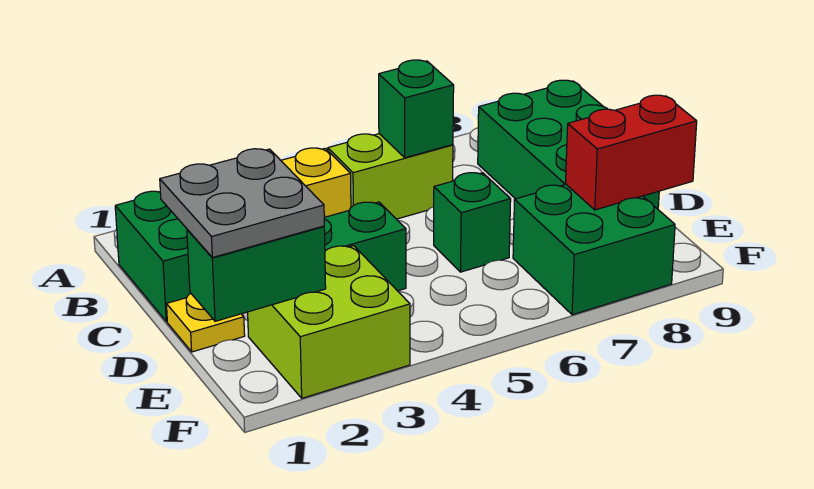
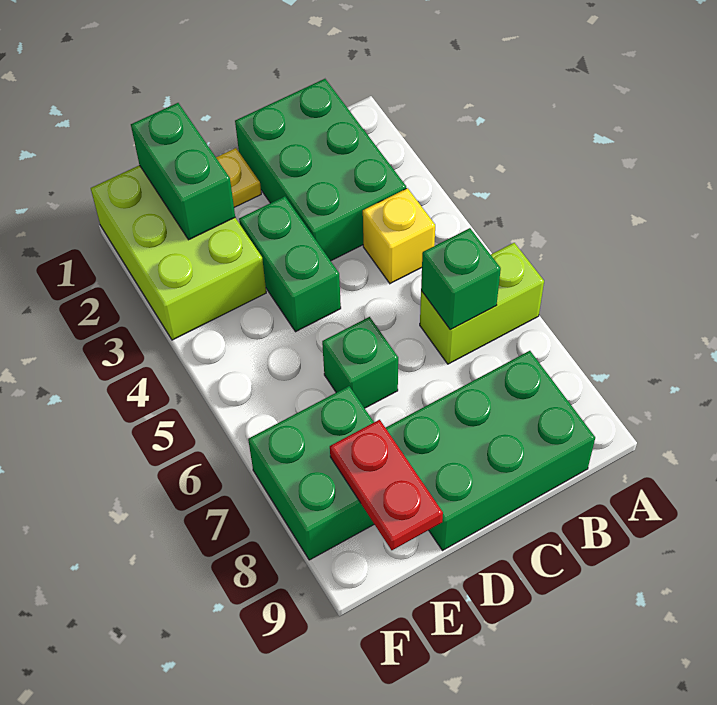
lime 1x2 brick [328,134,453,219] -> lime 1x2 brick turned to [420,243,544,364]
grey 2x2 plate [160,149,324,258] -> none
lime 2x2 brick [248,246,410,398] -> lime 2x3 brick [91,165,266,340]
red 1x2 brick [566,95,697,210] -> red 1x2 plate [330,420,443,550]

